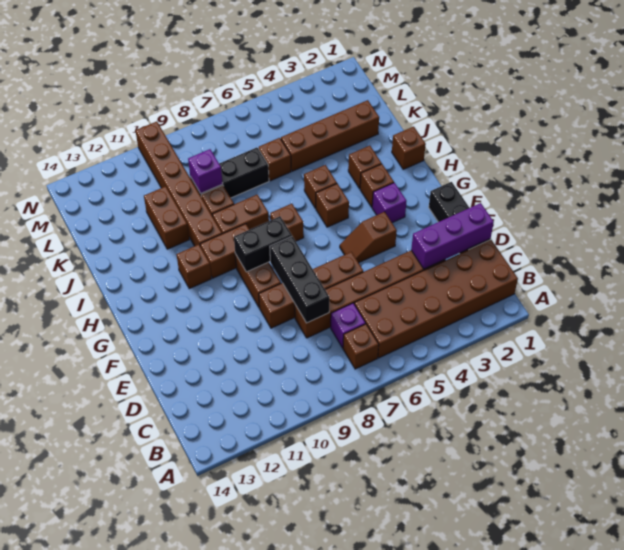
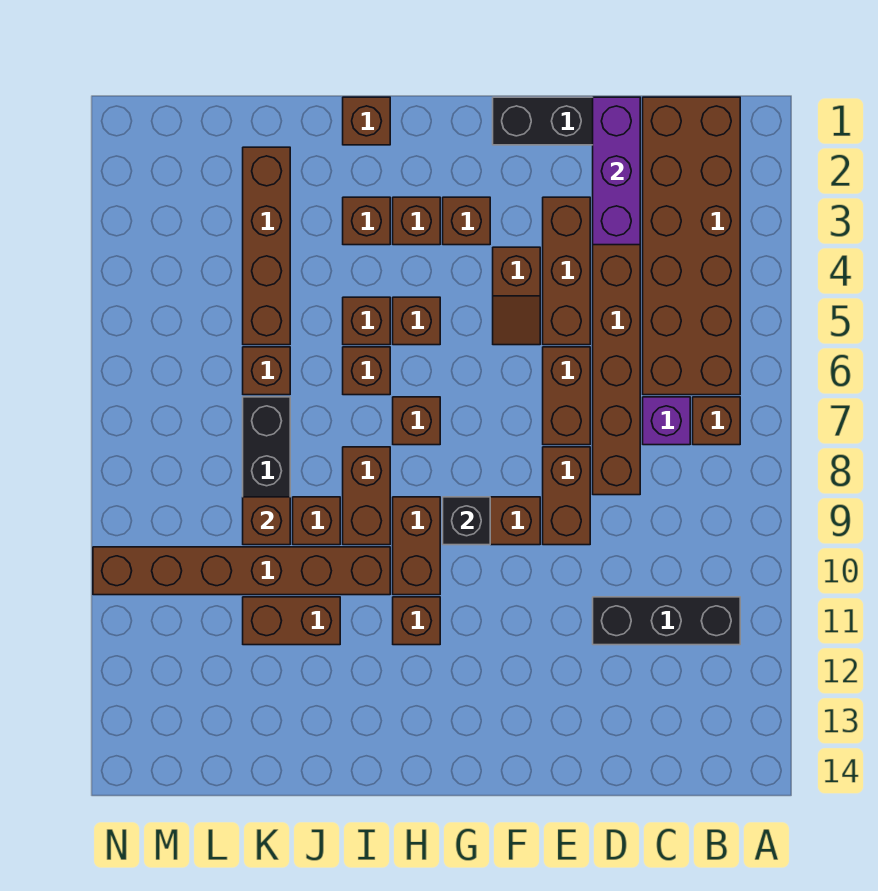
black 1x3 brick [270,236,329,323] -> black 1x3 brick moved to [593,597,740,645]
none -> brown 1x3 brick [543,197,590,345]
purple 1x1 brick [372,183,406,223] -> brown 1x1 brick [443,197,490,245]
black 1x2 brick [234,216,292,272] -> black 1x1 brick [443,497,490,545]
none -> brown 1x1 brick [343,347,390,395]
purple 1x1 brick [188,149,223,193] -> brown 1x1 brick [243,497,290,545]

